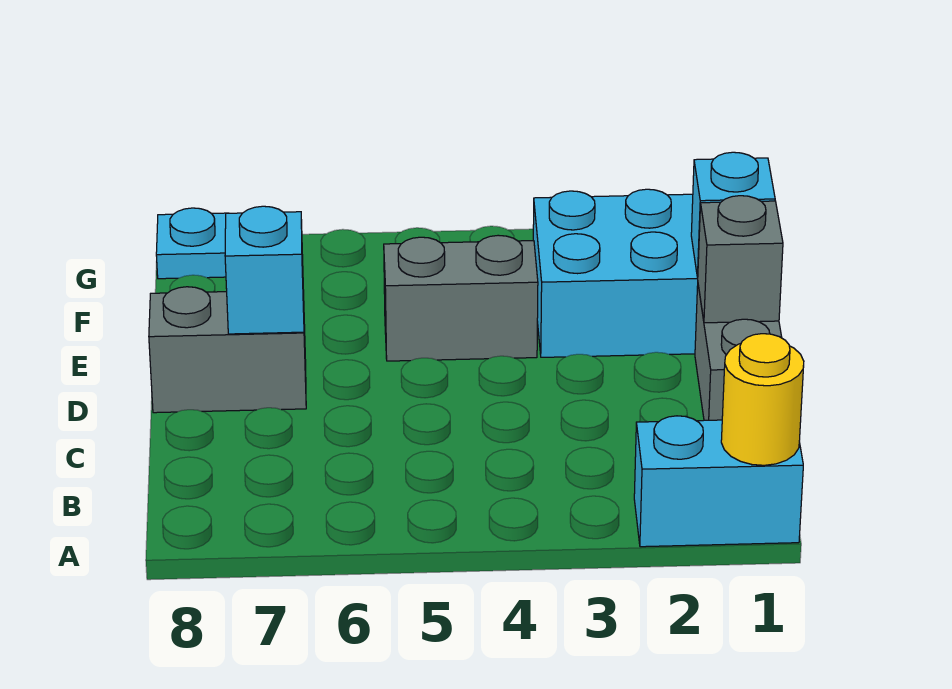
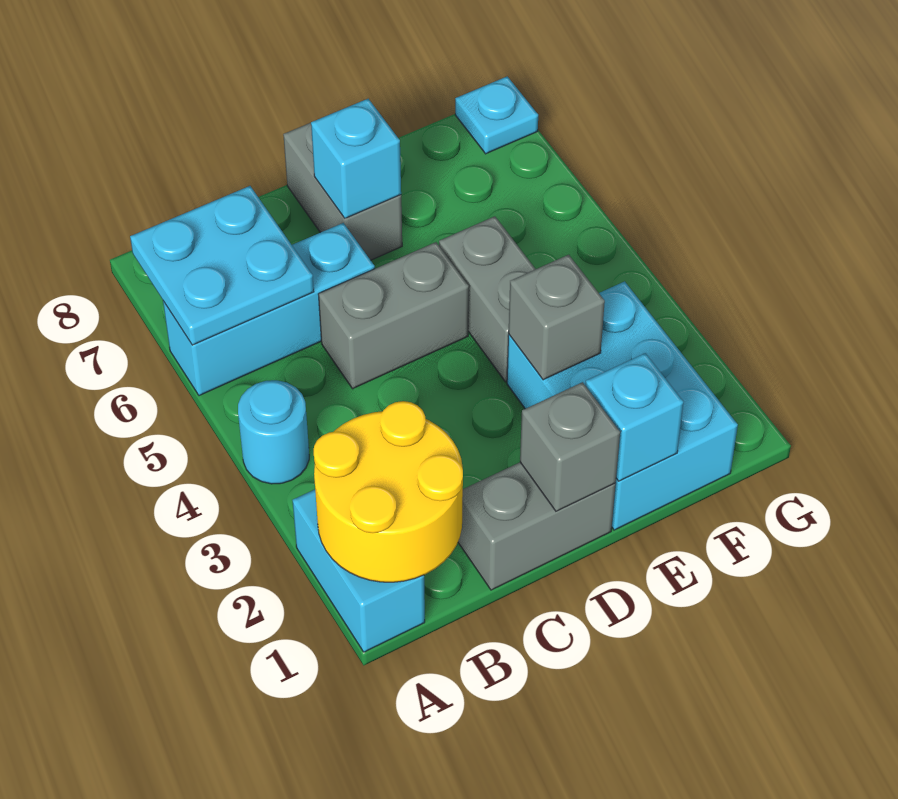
yellow 1x1 round brick [721,334,804,465] -> yellow 2x2 round brick [314,401,463,582]
none -> cyan 1x1 round brick [238,380,309,484]
none -> cyan 1x3 brick [163,223,375,396]
none -> cyan 2x2 plate [130,186,314,345]
none -> grey 1x2 brick [318,242,469,389]
none -> grey 1x1 brick [509,255,605,380]

